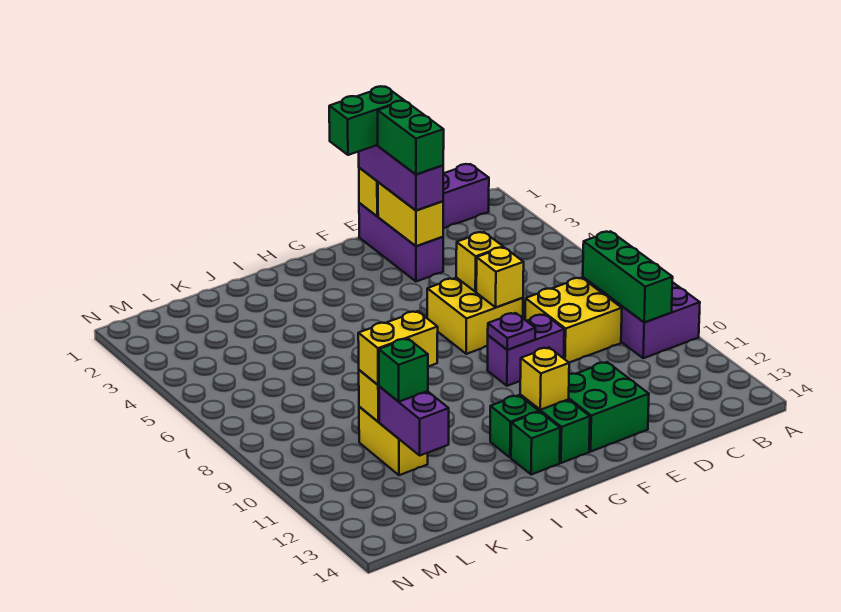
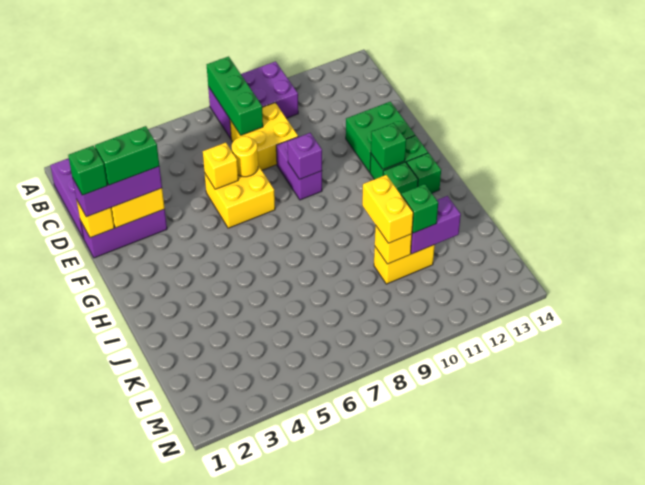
green 1x3 brick [583,231,673,322] -> green 1x3 brick turned to [207,56,263,135]
green 1x2 brick [329,86,404,155] -> green 1x1 brick [68,146,107,195]
yellow 1x1 brick [476,247,524,307] -> yellow 1x1 round brick [231,136,258,177]
purple 1x1 plate [488,313,535,350] -> purple 1x1 brick [288,133,322,180]
yellow 1x1 brick [520,348,569,410] -> green 1x1 brick [371,123,406,169]

